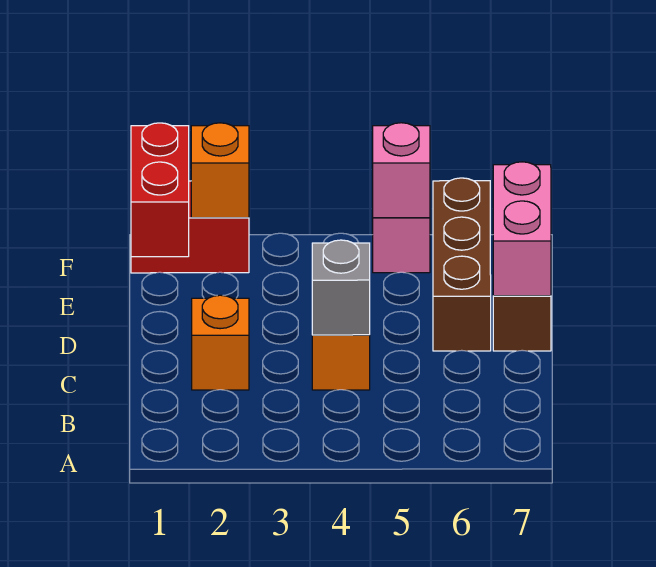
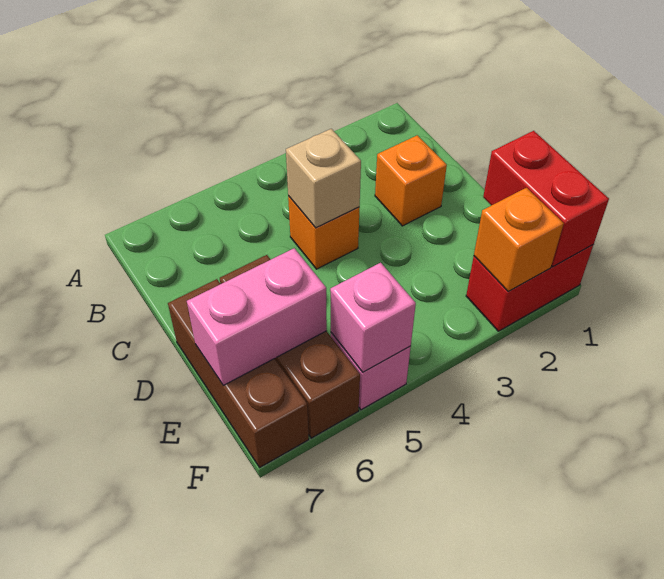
grey 1x1 brick [312,240,370,335] -> tan 1x1 brick [286,129,361,228]
pink 1x2 brick [493,162,551,296] -> pink 1x2 brick turned to [187,248,327,385]

